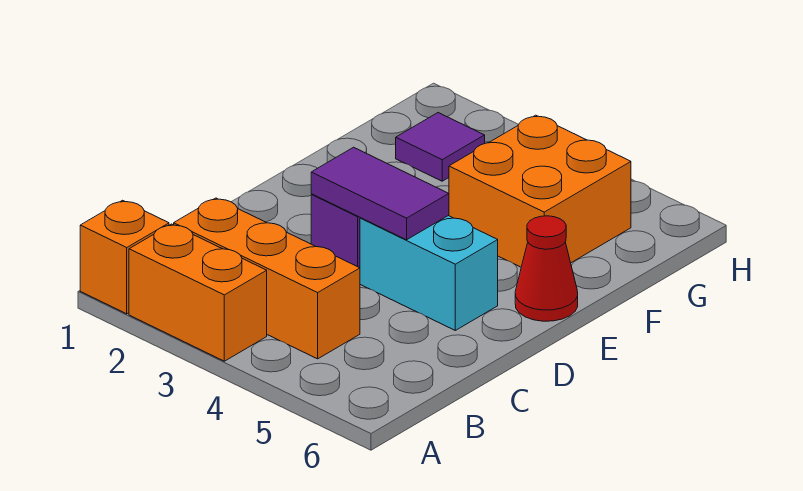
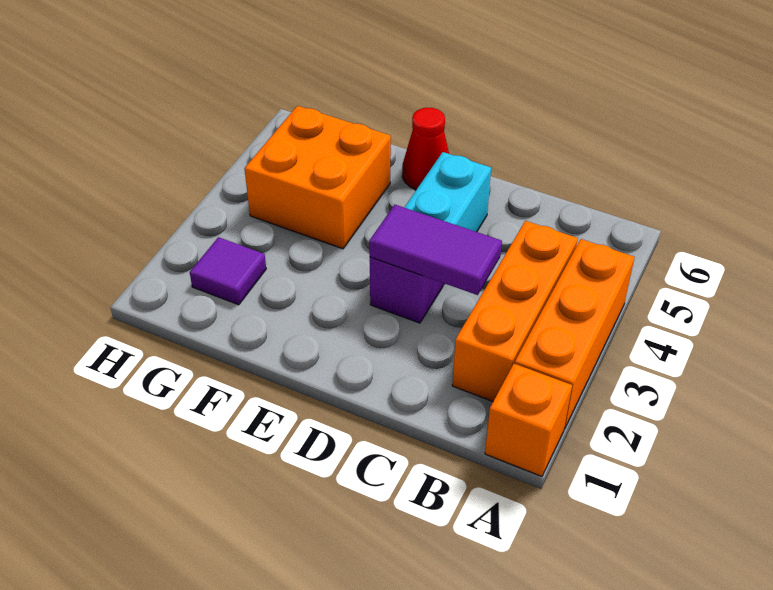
orange 1x2 brick [129,224,267,361] -> orange 1x3 brick [515,239,635,429]
purple 1x2 tile [311,147,449,240] -> purple 1x2 tile turned to [369,205,502,295]

